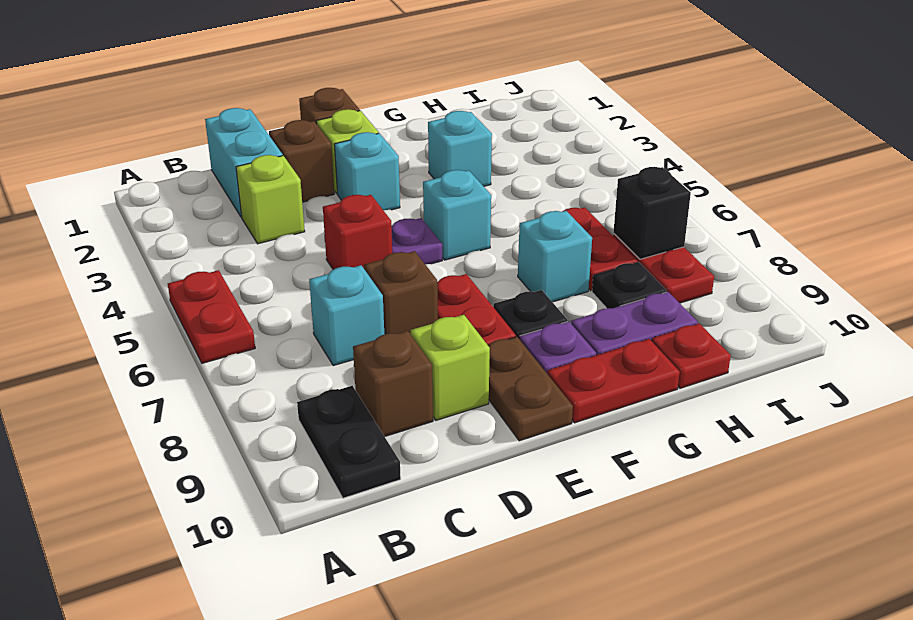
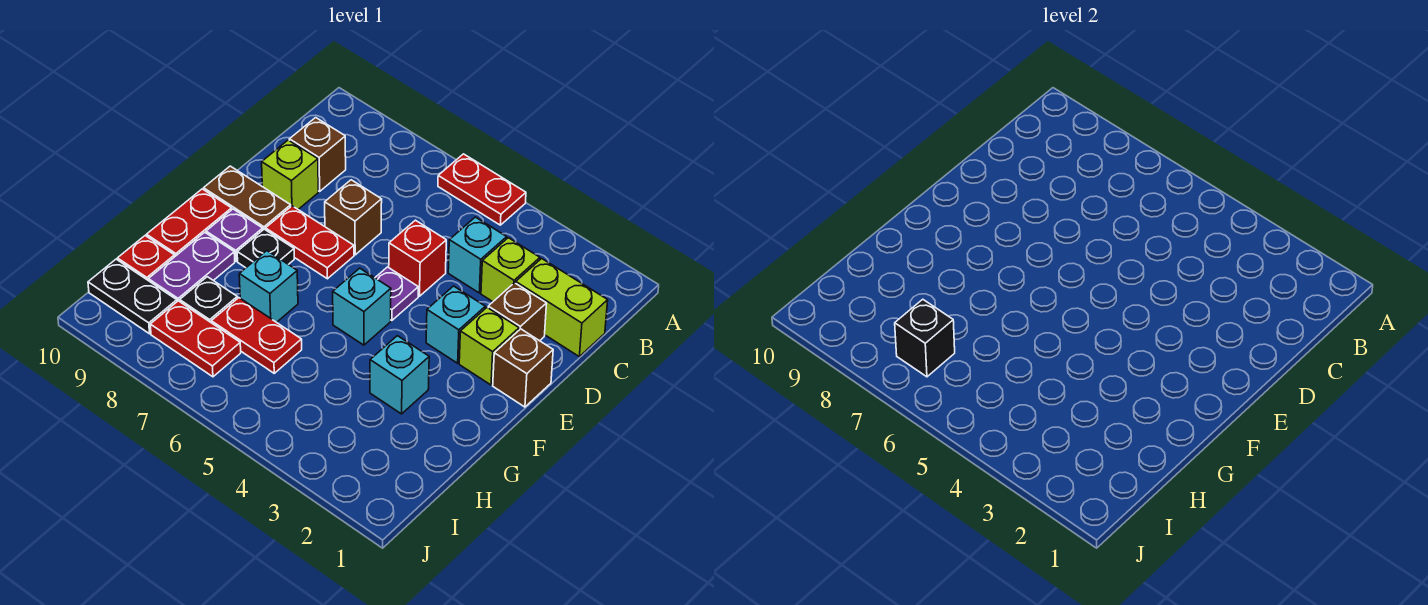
black 1x2 plate [297,386,401,498] -> black 1x2 plate moved to [88,259,177,334]
cyan 1x2 brick [205,108,283,217] -> lime 1x2 brick [516,259,608,356]
cyan 1x1 brick [309,265,384,366] -> cyan 1x1 brick moved to [448,217,507,293]

